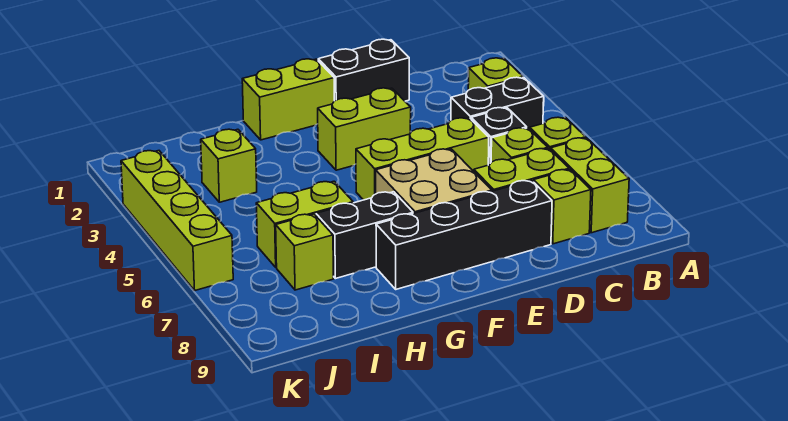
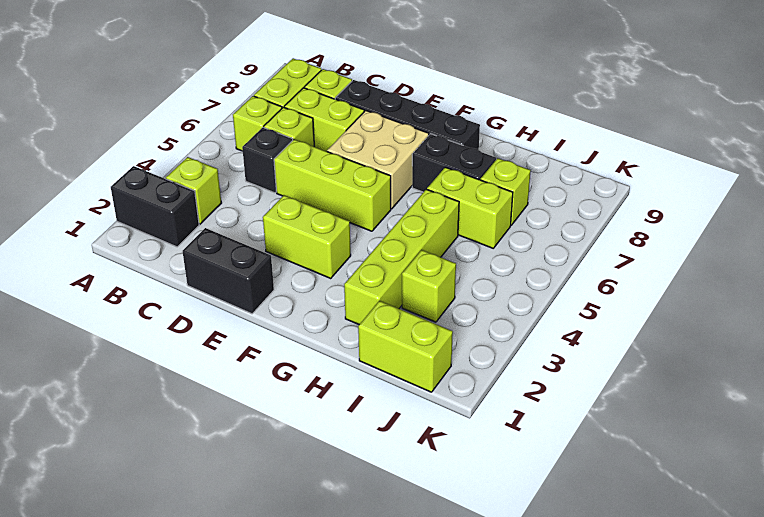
black 1x2 brick [451,77,544,129] -> black 1x2 brick moved to [111,166,199,247]
lime 1x2 brick [242,59,334,140] -> lime 1x2 brick moved to [358,301,453,392]
lime 1x4 brick [121,151,233,290] -> lime 1x4 brick moved to [344,189,459,325]

